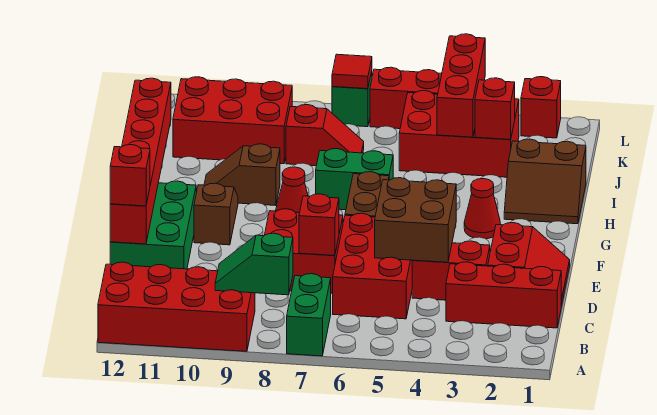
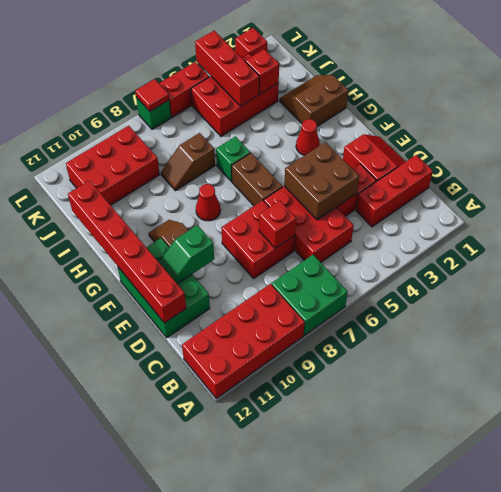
green 1x2 brick [287,274,331,356] -> green 2x2 brick [271,255,348,336]
green 1x2 slope [215,233,293,295] -> green 1x2 slope moved to [159,225,214,284]
red 1x1 brick [110,145,150,206] -> none
brown 2x2 slope [504,139,586,224] -> brown 2x2 slope turned to [280,75,348,126]
green 1x2 brick [316,149,393,210] -> green 1x1 brick [216,137,250,181]
brown 1x2 slope [204,144,280,206] -> brown 1x2 slope moved to [161,133,215,191]
red 1x2 slope [286,105,364,166] -> none

